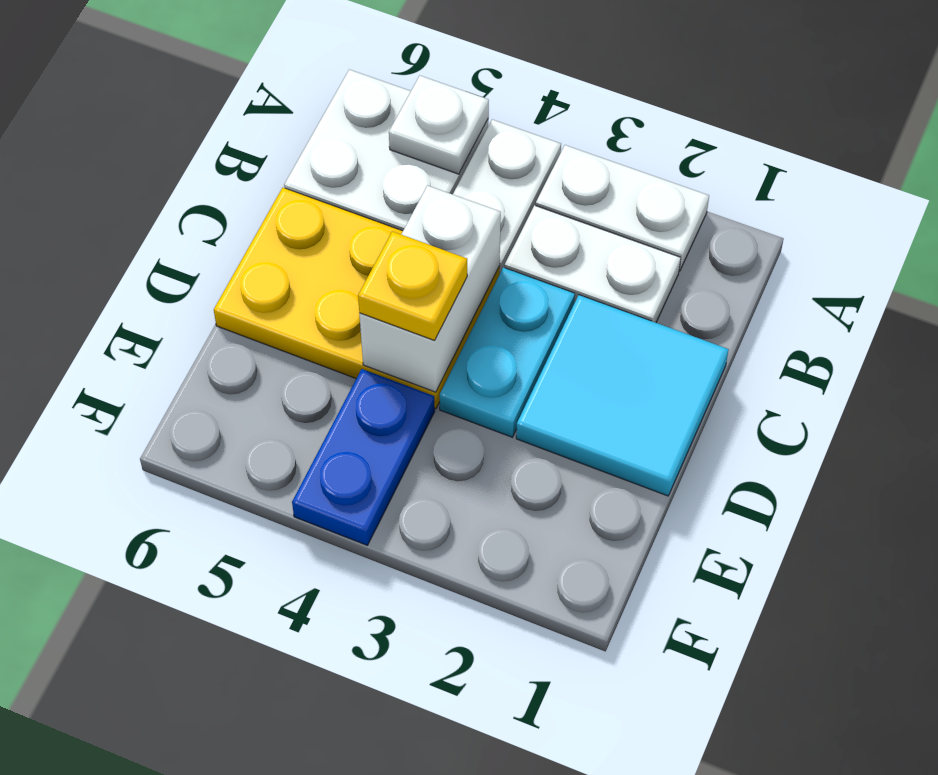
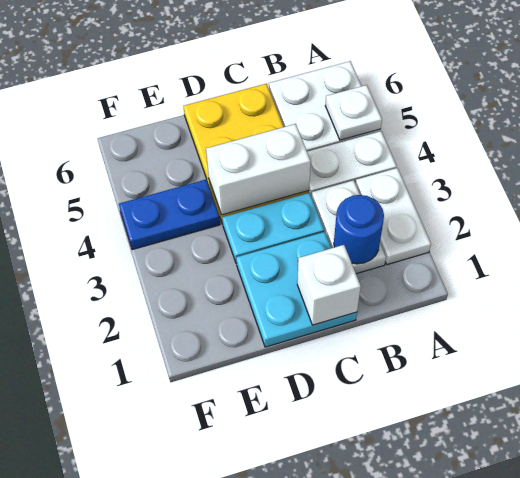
none -> blue 1x1 round brick [334,195,384,264]
cyan 2x2 tile [516,295,729,496] -> cyan 2x2 plate [236,232,357,347]
none -> white 1x1 brick [297,245,361,325]
yellow 1x1 plate [358,231,467,341] -> none

